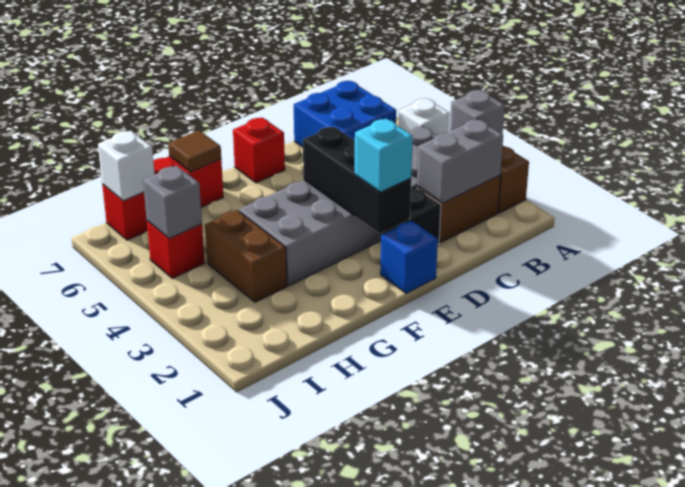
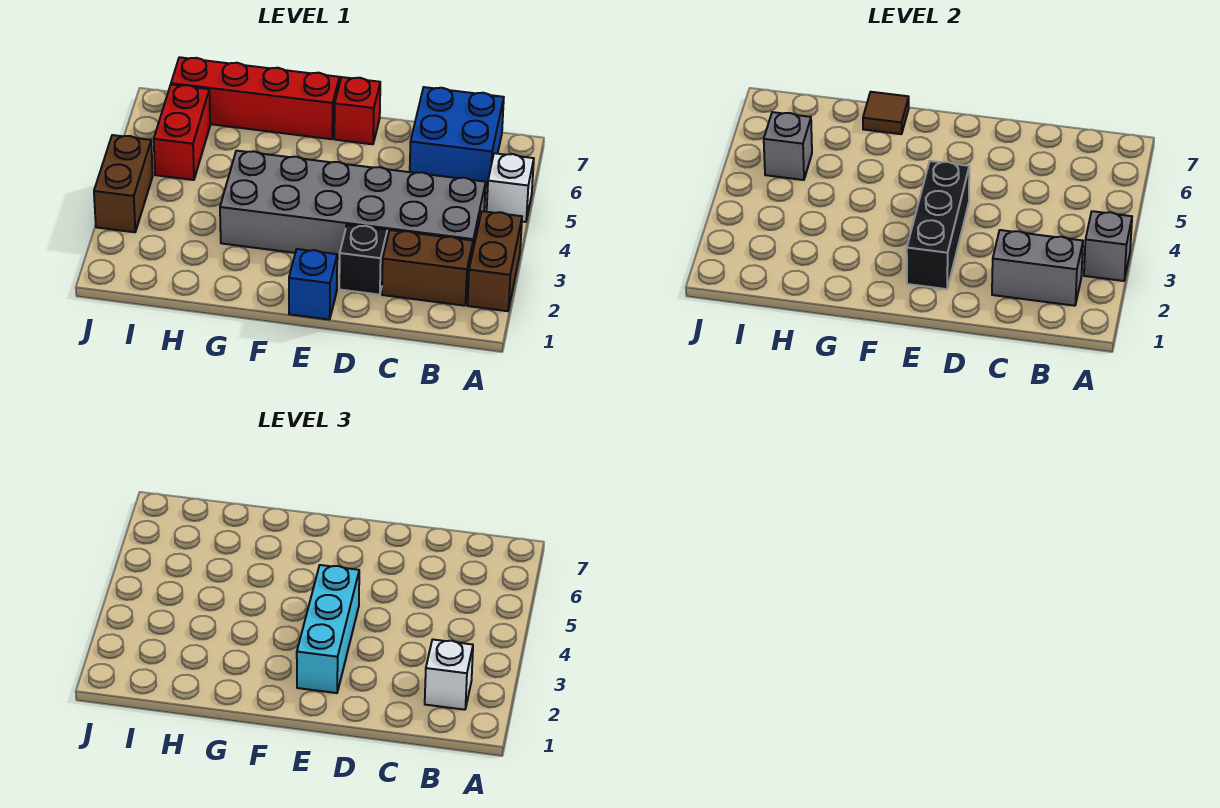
cyan 1x1 brick [355,119,413,192] -> cyan 1x3 brick [297,565,359,693]
red 1x3 brick [102,156,223,240] -> red 1x4 brick [171,57,340,139]
brown 1x2 brick [205,210,287,302] -> brown 1x2 brick moved to [94,135,153,232]
red 1x1 brick [147,221,205,278] -> red 1x2 brick [154,85,210,180]
white 1x1 brick [98,130,155,201] -> white 1x1 brick moved to [425,640,473,710]

